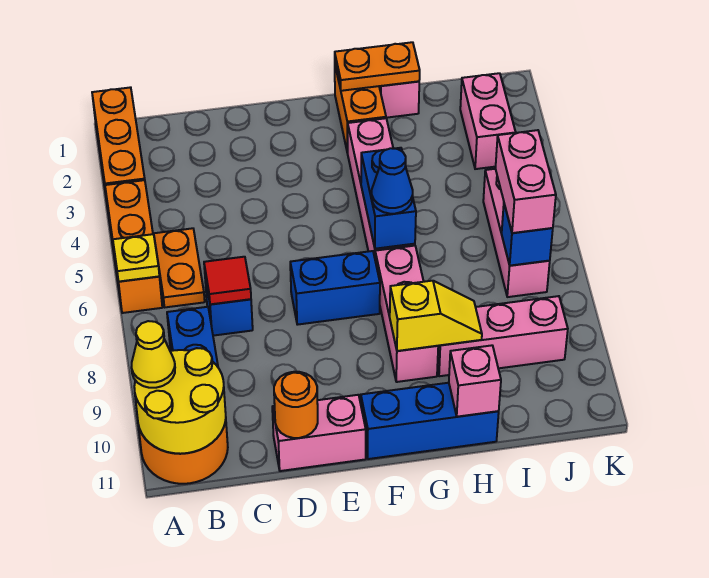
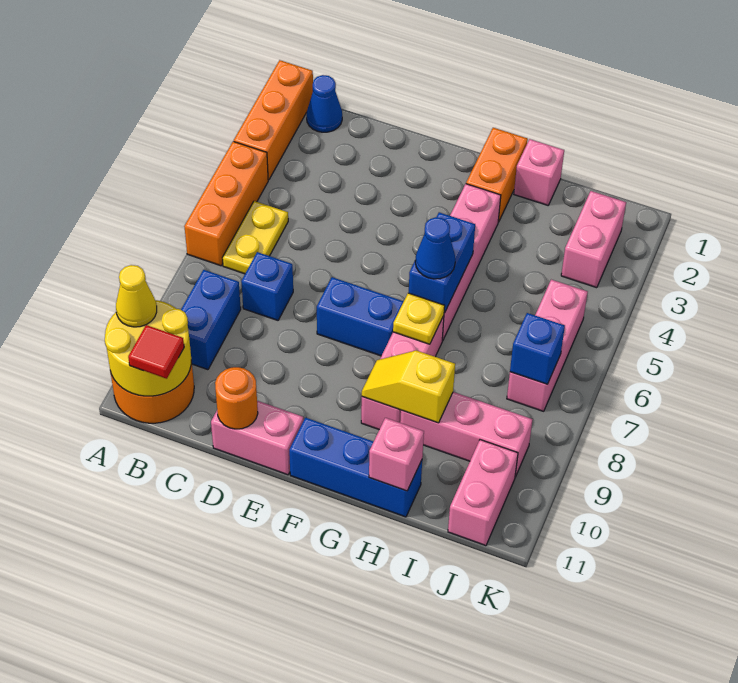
yellow 1x1 plate [113,234,159,282] -> yellow 1x1 plate moved to [393,293,445,344]
none -> blue 1x1 cone [307,75,342,132]
orange 1x2 plate [154,228,205,307] -> yellow 1x2 plate [223,201,288,274]
red 1x1 tile [204,257,251,304] -> red 1x1 tile moved to [128,325,184,379]
orange 1x2 plate [335,42,420,91] -> none
yellow 1x2 slope [390,281,482,351] -> yellow 1x2 slope turned to [362,350,455,423]
pink 1x2 brick [495,130,556,233] -> pink 1x2 brick moved to [448,440,518,546]

